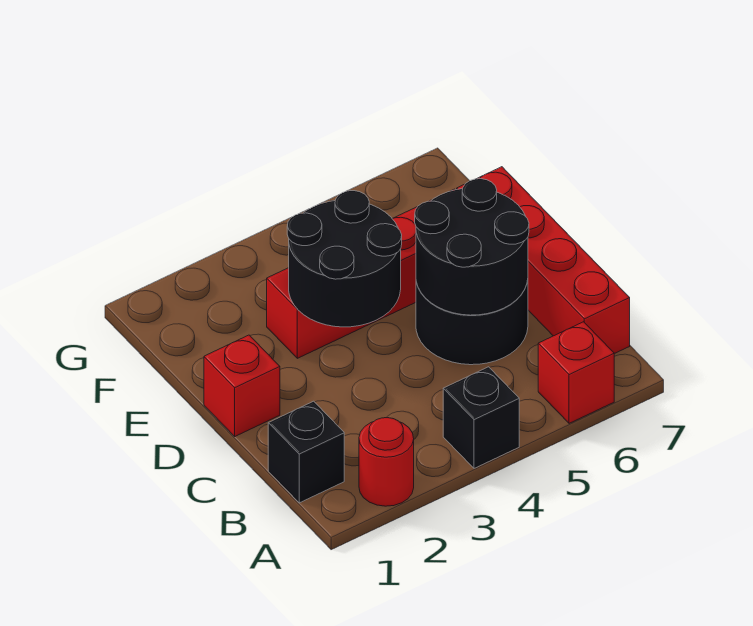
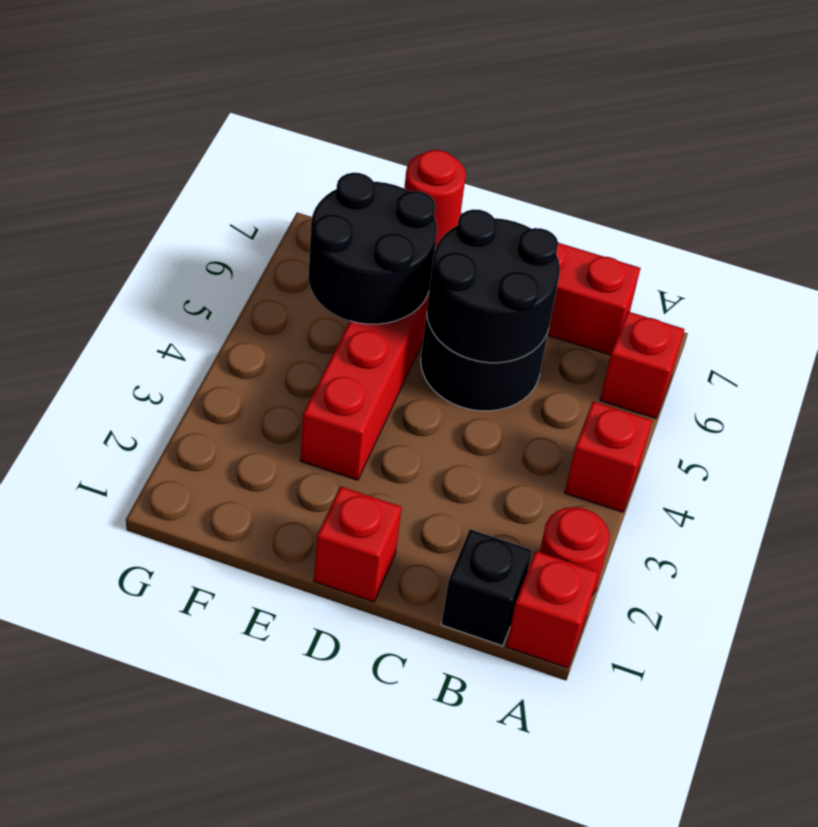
none -> red 1x1 brick [506,551,598,668]
black 1x1 brick [443,367,519,468] -> red 1x1 brick [565,401,652,512]
black 2x2 round brick [287,191,402,327] -> black 2x2 round brick moved to [309,173,437,324]
none -> red 1x1 round brick [404,150,466,246]

